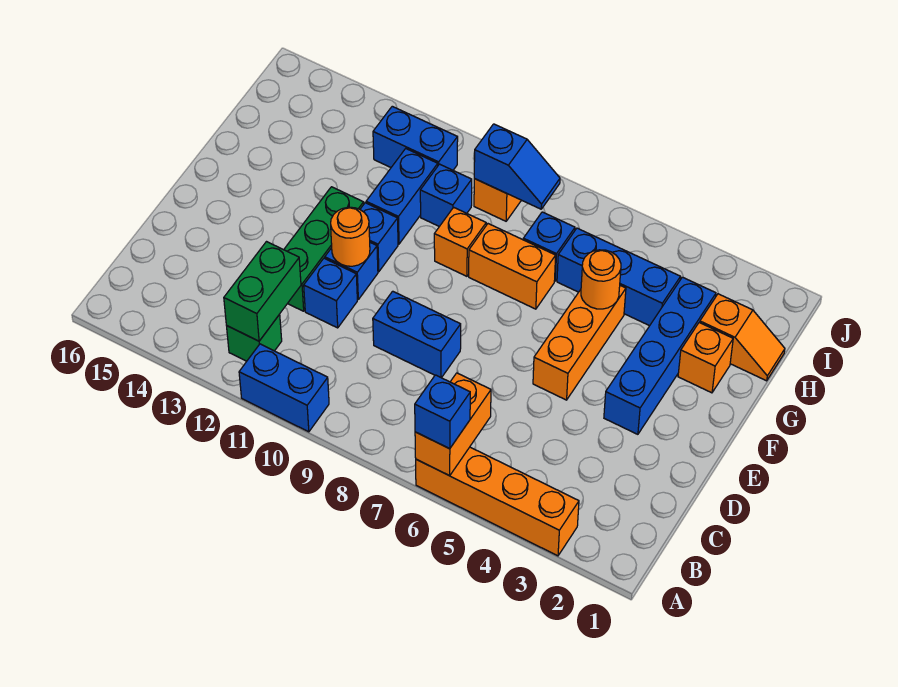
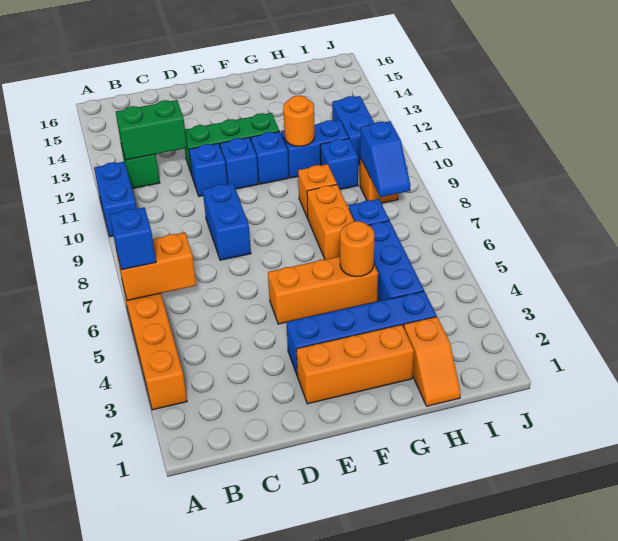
orange 1x1 round brick [331,207,370,266] -> orange 1x1 round brick moved to [283,96,315,146]
orange 1x1 brick [678,322,733,393] -> orange 1x3 brick [296,325,414,404]

